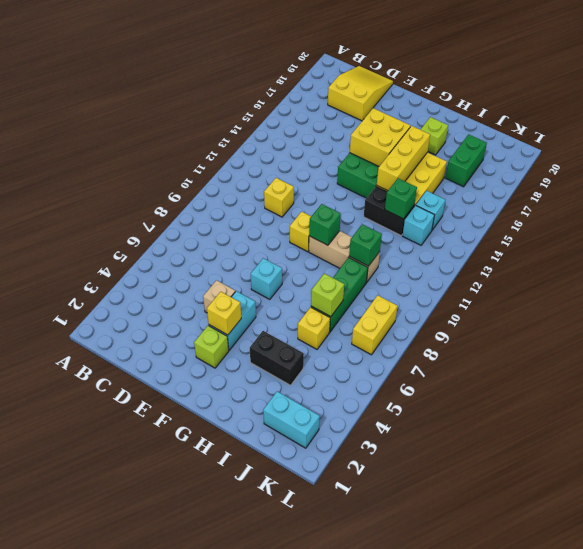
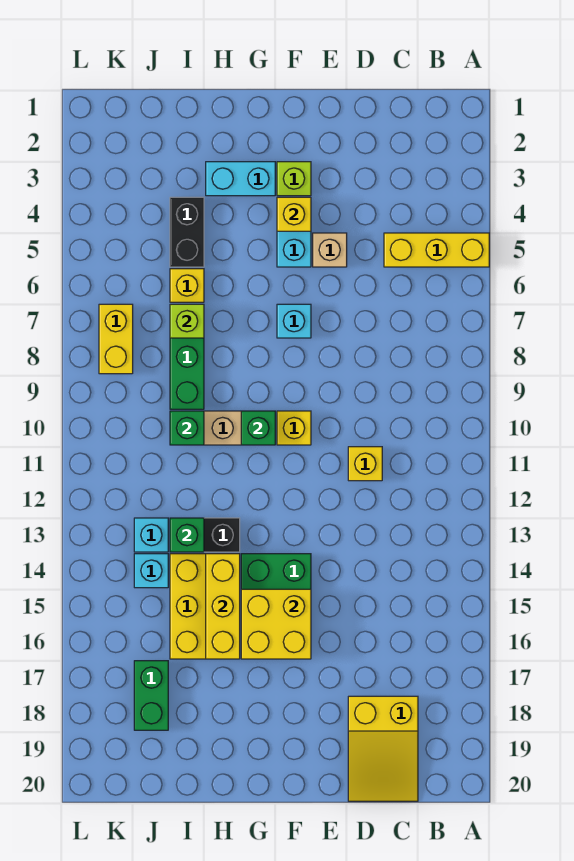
none -> yellow 1x3 brick [384,233,489,267]
black 1x2 brick [250,331,304,385] -> black 1x2 brick turned to [170,197,204,267]
lime 1x1 brick [420,117,448,155] -> none
cyan 1x2 brick [263,391,320,448] -> cyan 1x2 brick moved to [206,162,275,196]

